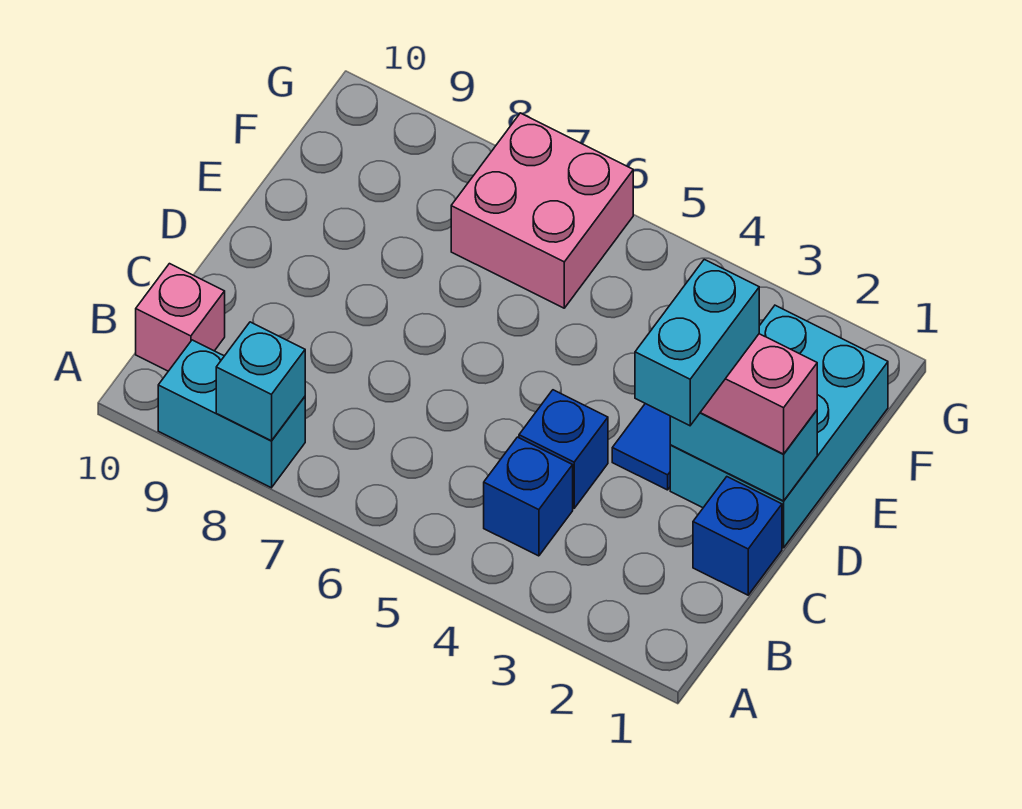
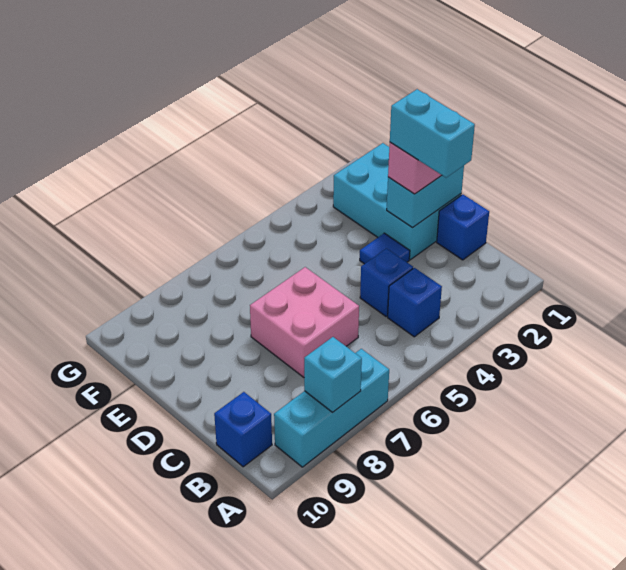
cyan 1x2 brick [158,340,305,488] -> cyan 1x3 brick [274,349,389,467]
pink 1x1 brick [136,264,225,371] -> blue 1x1 brick [214,392,272,467]
pink 2x2 brick [451,113,633,308] -> pink 2x2 brick moved to [250,267,359,377]

